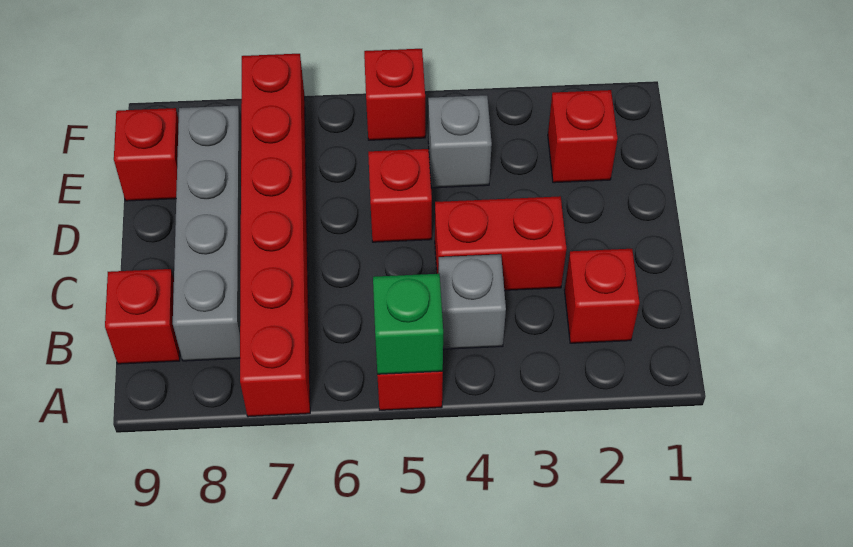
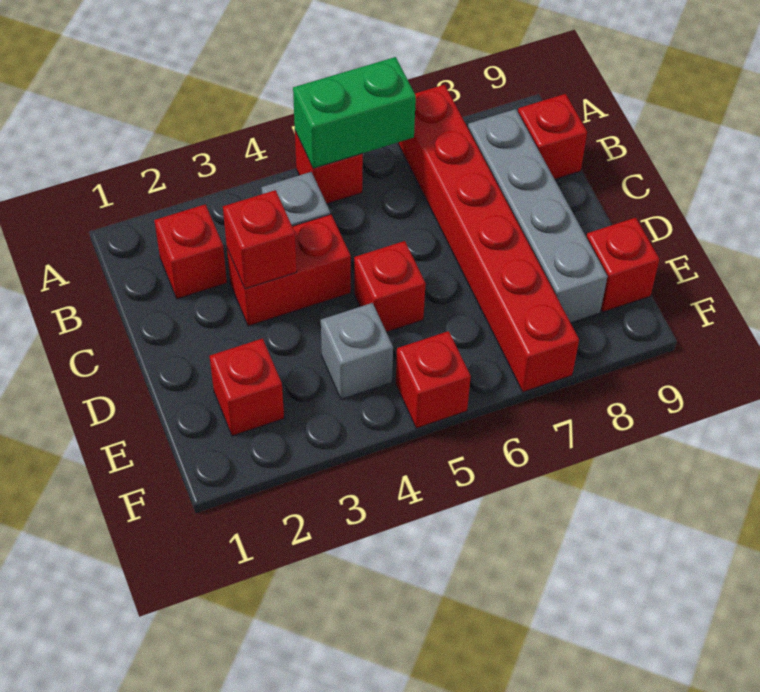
green 1x1 brick [373,274,443,374] -> green 1x2 brick [293,57,416,168]
none -> red 1x1 brick [223,190,297,289]

